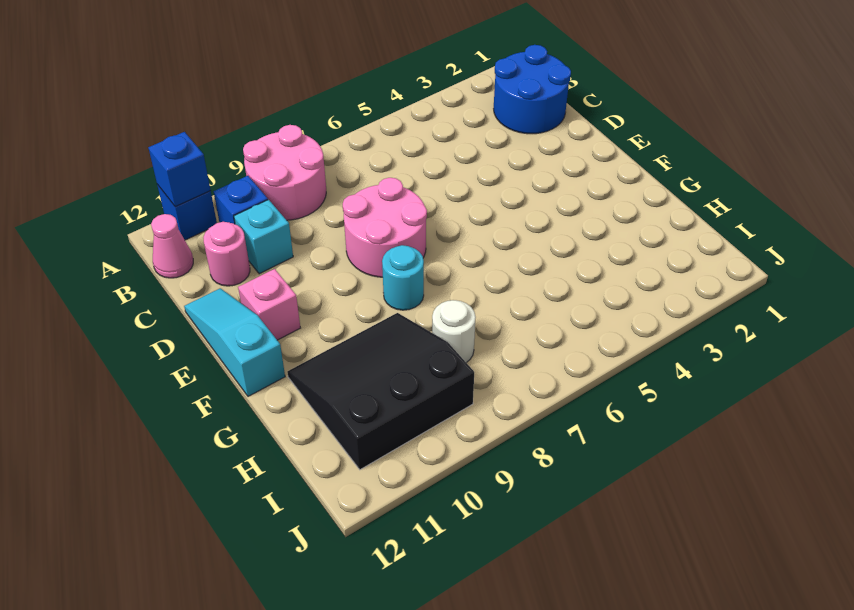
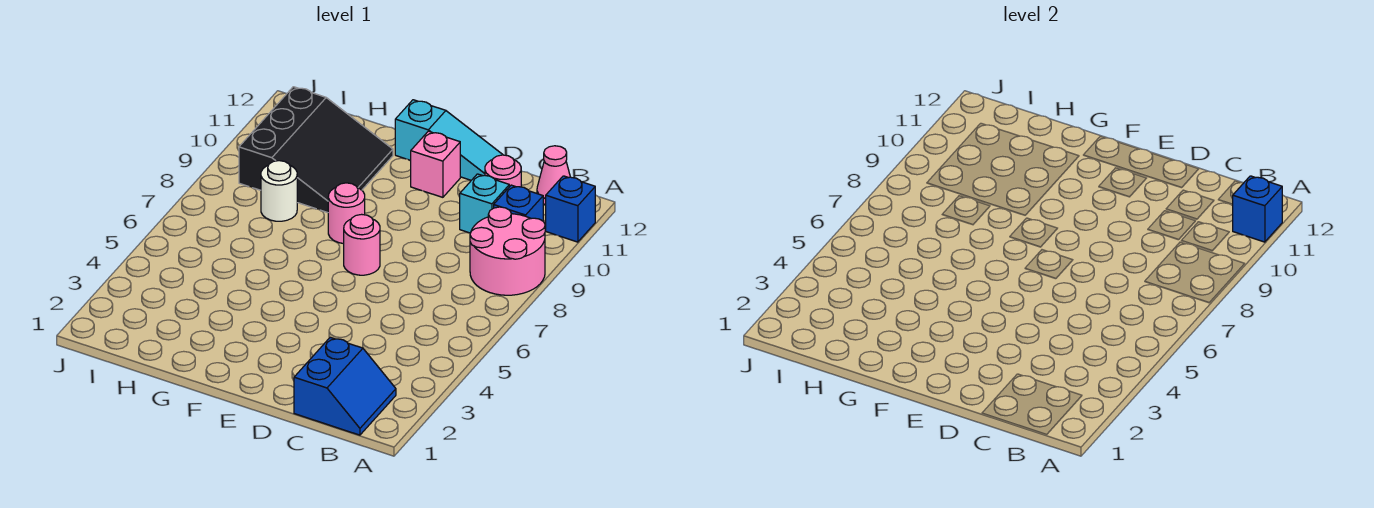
blue 2x2 round brick [494,45,571,134] -> blue 2x2 slope [294,337,396,435]
pink 2x2 round brick [343,178,427,277] -> pink 1x1 round brick [344,214,380,275]
cyan 1x1 round brick [382,245,424,310] -> pink 1x1 round brick [328,183,365,244]

